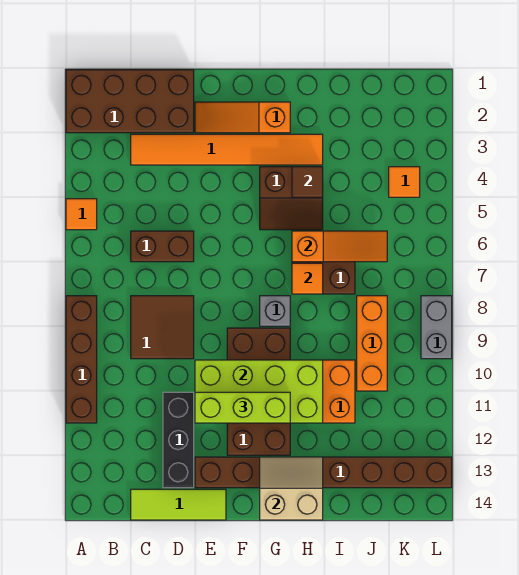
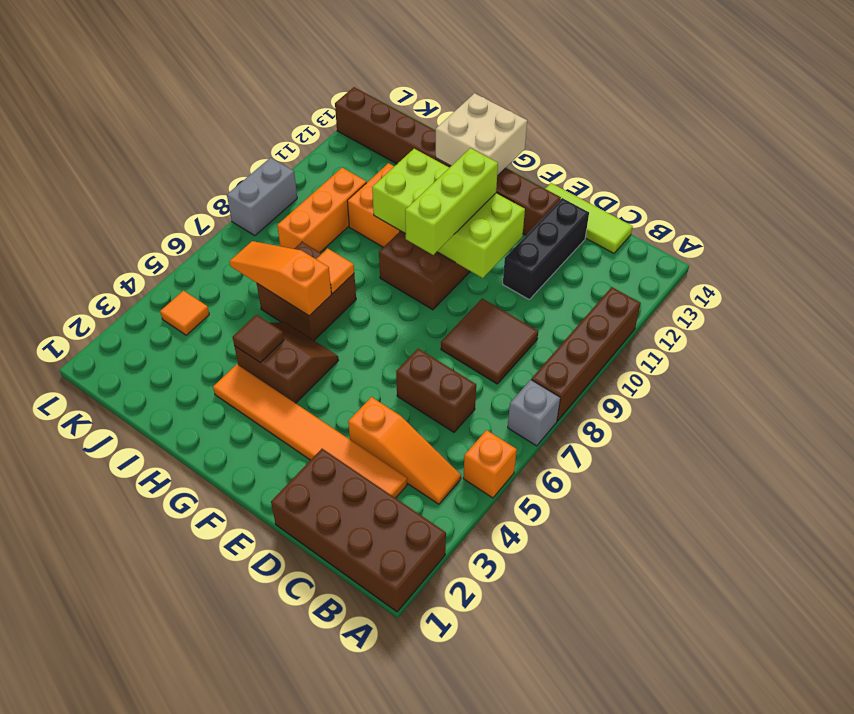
orange 1x1 tile [66,199,97,230] -> orange 1x1 brick [463,430,517,498]
orange 1x3 slope [195,102,290,133] -> orange 1x3 slope moved to [348,397,461,504]
lime 1x3 brick [195,392,290,423] -> lime 1x3 brick turned to [405,148,498,255]
grey 1x1 brick [260,296,290,326] -> grey 1x1 brick moved to [508,380,560,446]
tan 2x2 slope [260,457,323,520] -> tan 2x2 brick [435,93,527,176]

